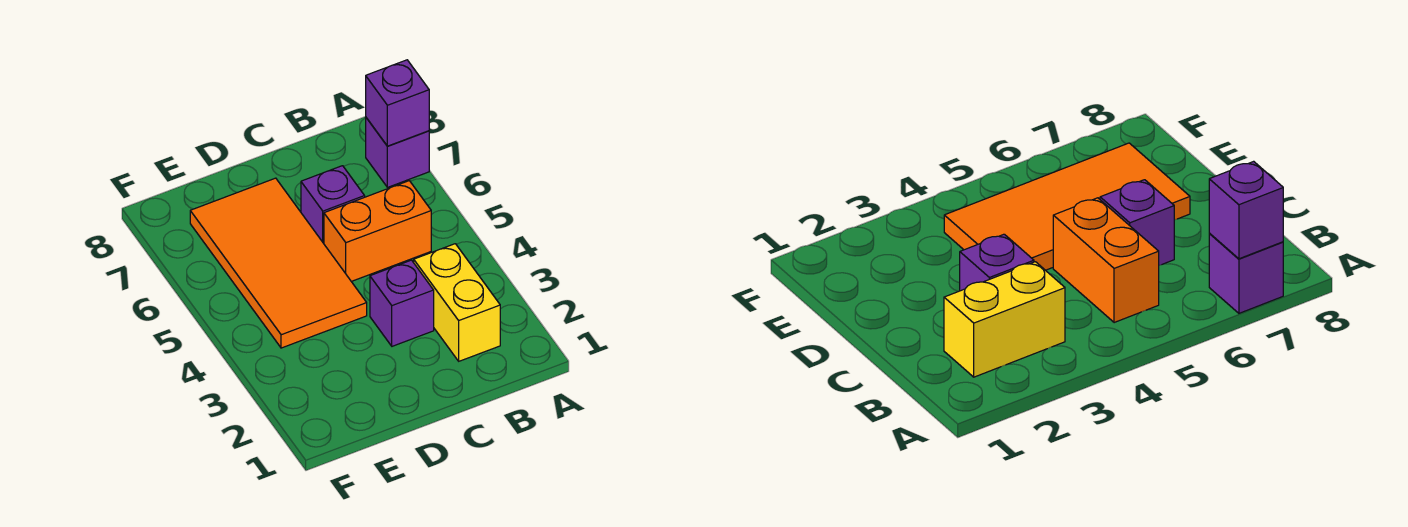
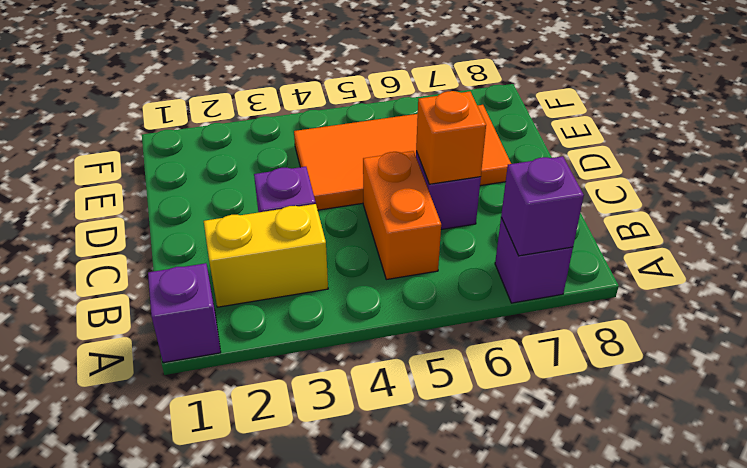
none -> purple 1x1 brick [148,263,221,363]
none -> orange 1x1 brick [416,91,486,184]

